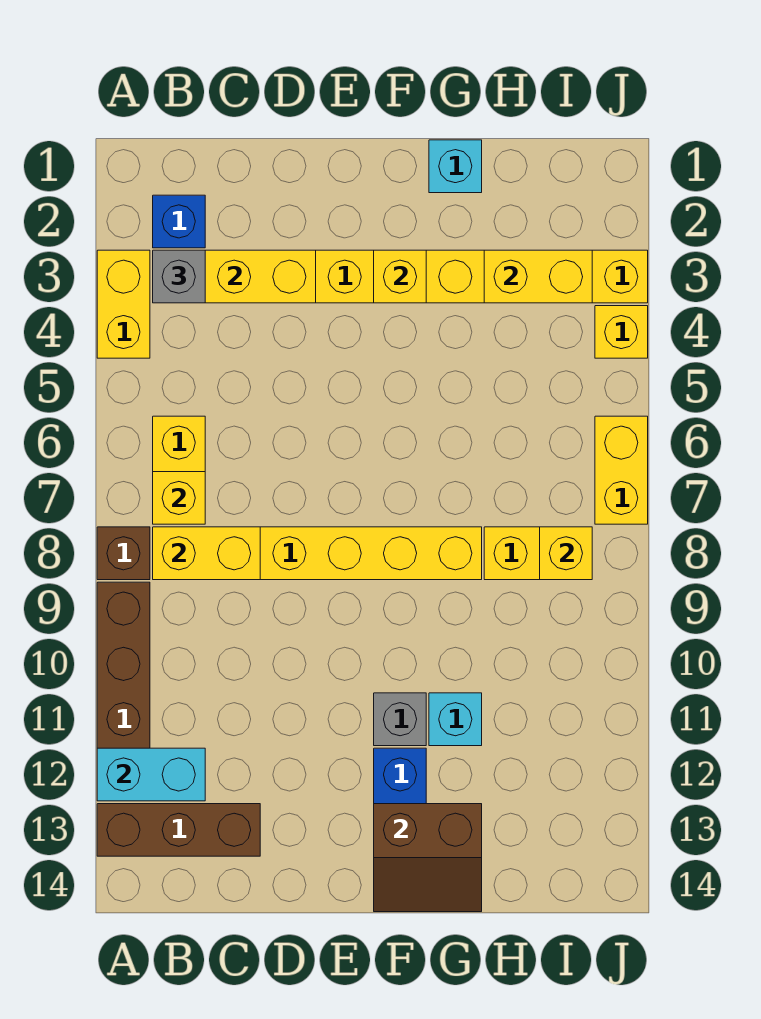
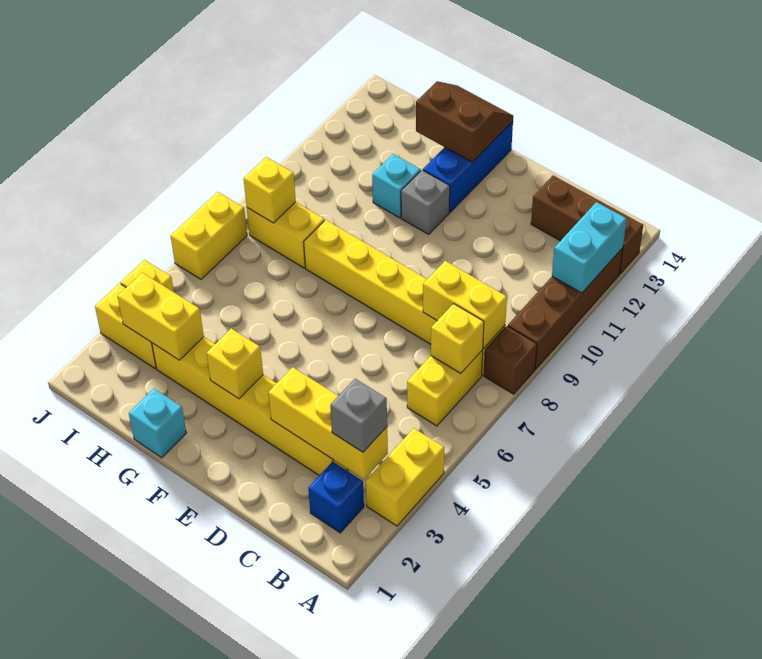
cyan 1x2 brick [97,748,205,801] -> cyan 1x2 brick turned to [552,202,627,293]

